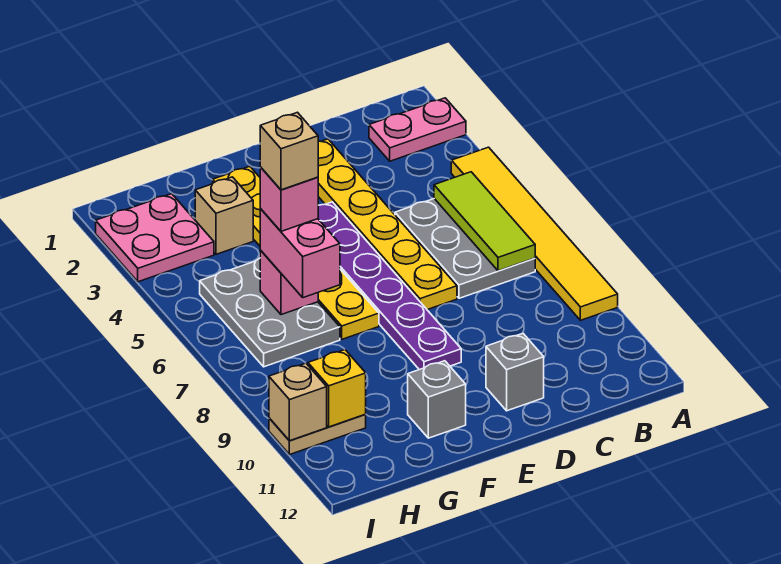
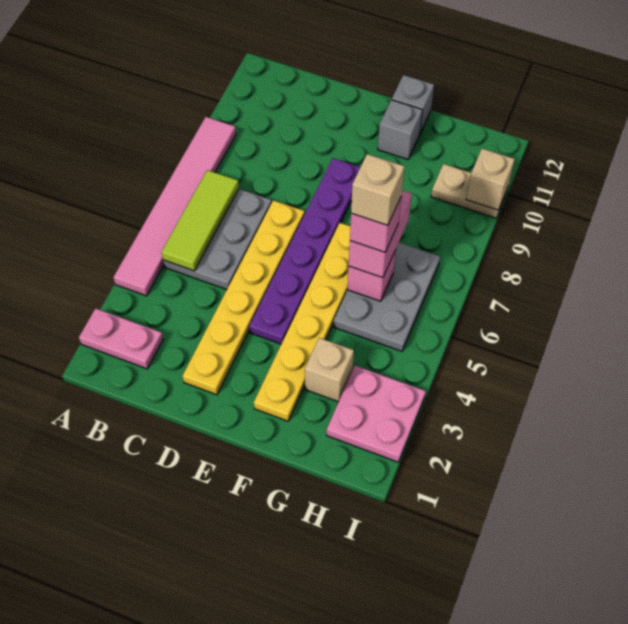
yellow 1x6 tile [451,147,618,320] -> pink 1x6 tile [114,117,236,296]
grey 1x1 brick [486,333,544,411] -> grey 1x1 brick moved to [392,75,434,133]
yellow 1x1 brick [308,350,366,427] -> none

